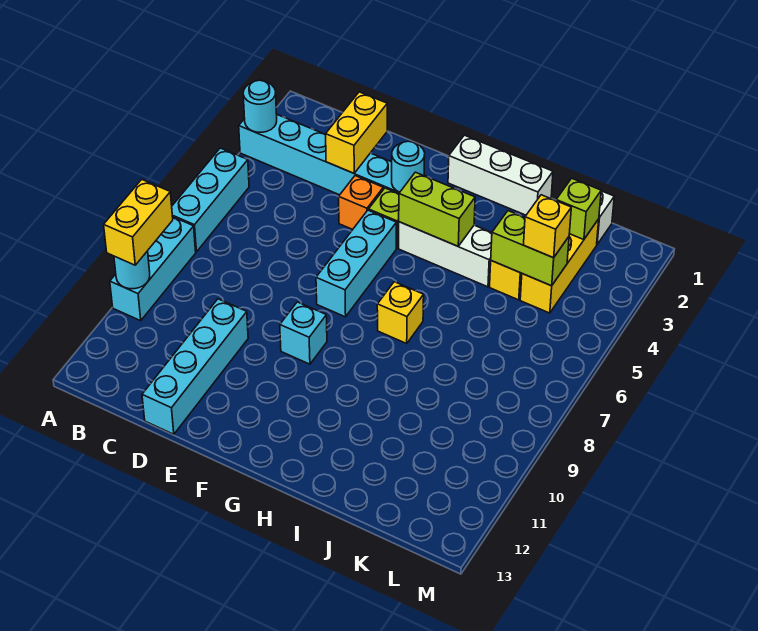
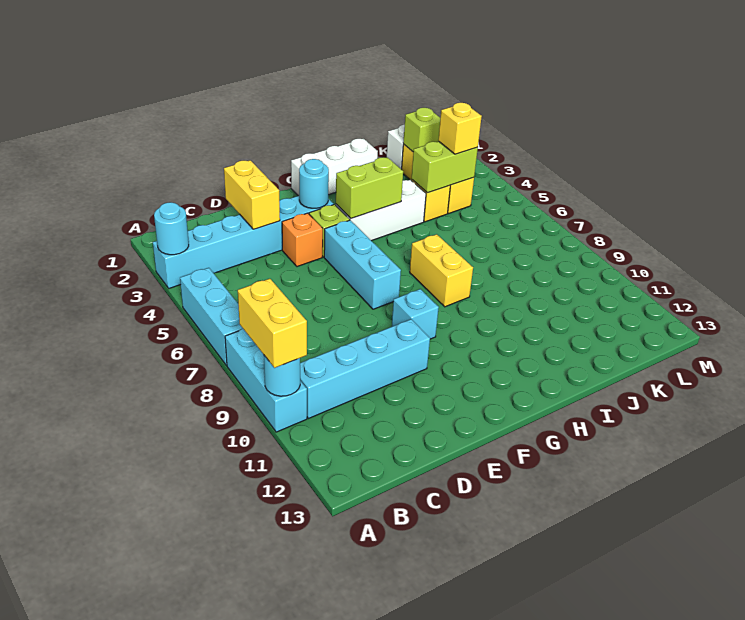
cyan 1x4 brick [142,299,248,434] -> cyan 1x4 brick turned to [300,319,430,419]
yellow 1x1 brick [377,282,424,343] -> yellow 1x2 brick [410,234,473,307]

